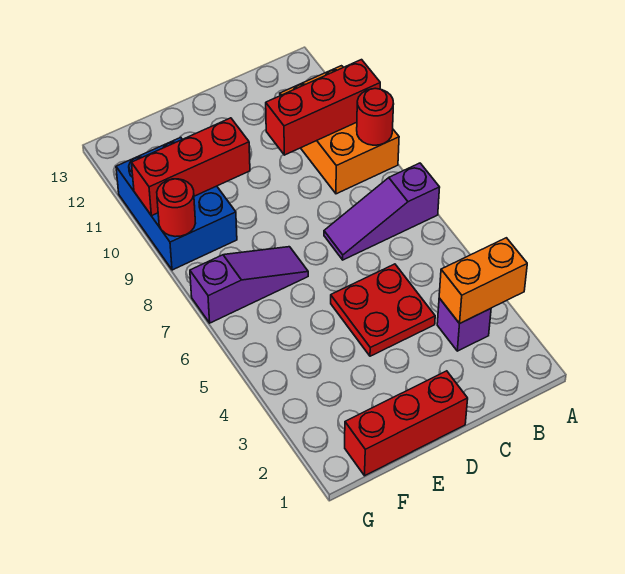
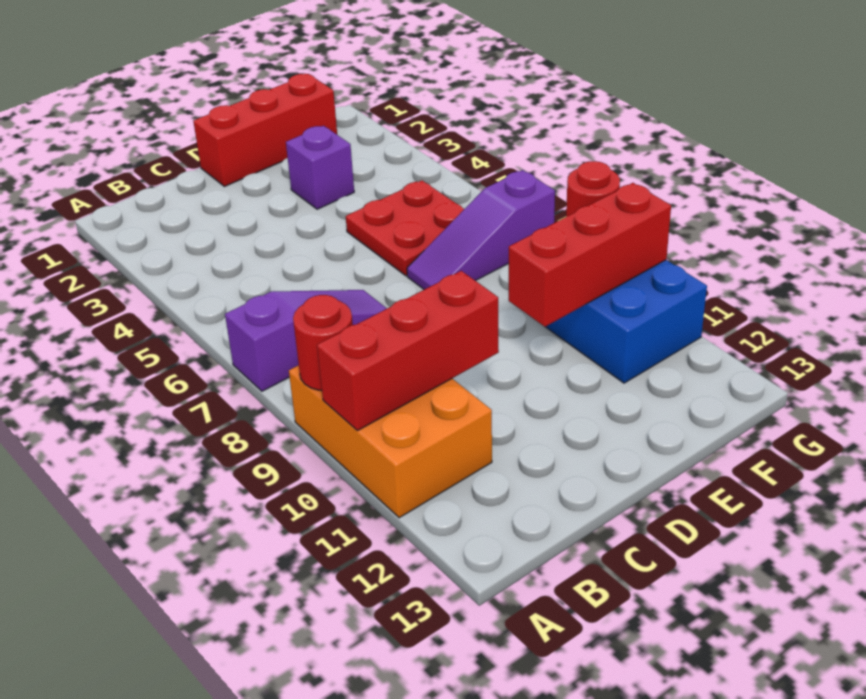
orange 1x2 brick [439,238,527,324] -> none
purple 1x1 brick [437,298,491,351] -> purple 1x1 brick moved to [286,126,354,209]
red 2x2 plate [331,264,435,356] -> red 2x2 plate moved to [346,180,464,276]

